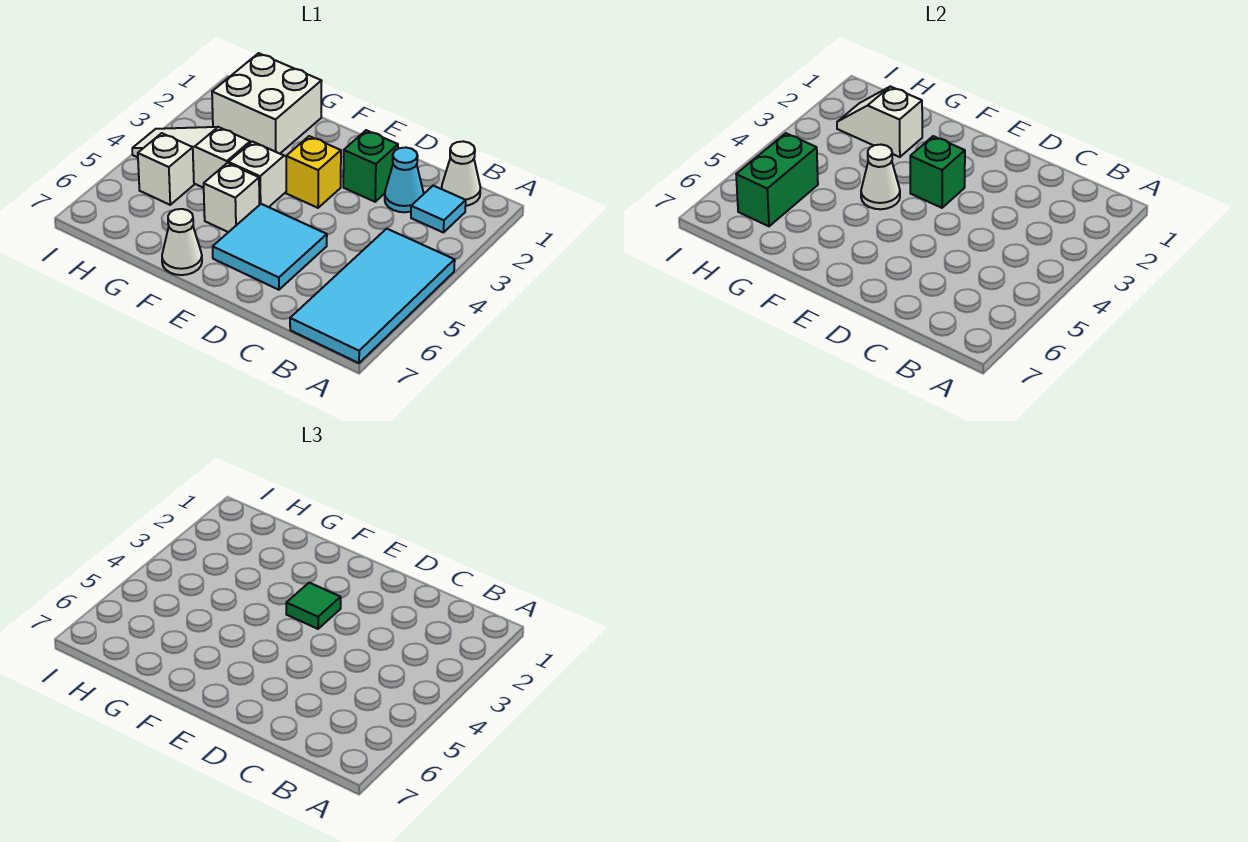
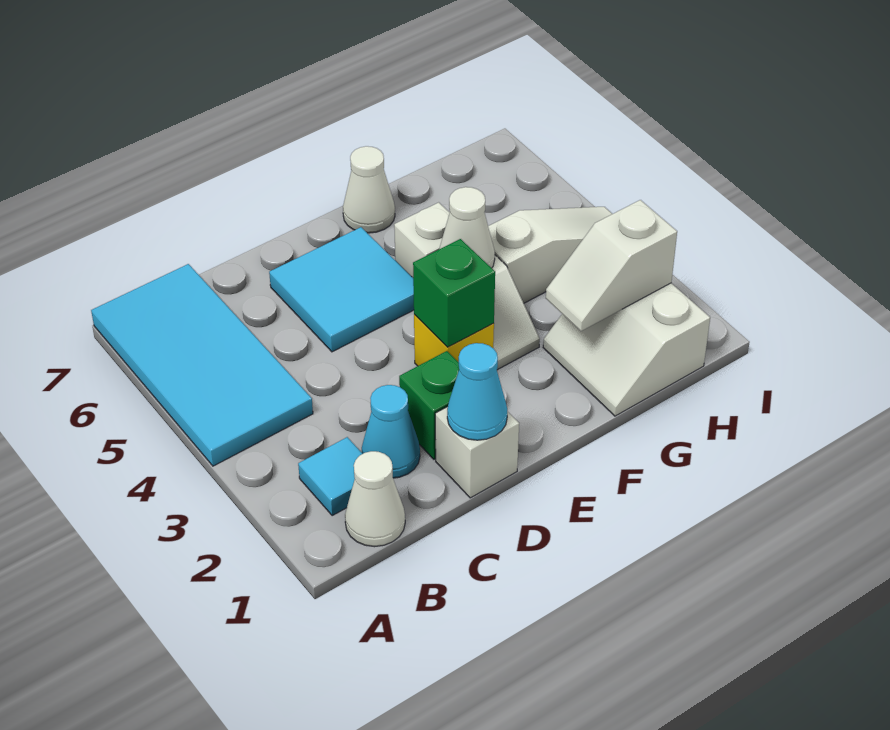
none -> cyan 1x1 cone [447,343,507,440]
green 1x1 tile [286,583,341,629] -> none
white 2x2 brick [212,53,321,154] -> white 2x2 slope [543,283,710,416]
white 1x2 slope [837,86,922,157] -> white 1x2 slope turned to [546,200,677,331]
white 1x1 brick [138,133,194,205] -> white 1x1 brick moved to [435,407,519,498]
green 1x2 brick [736,133,818,226] -> none

